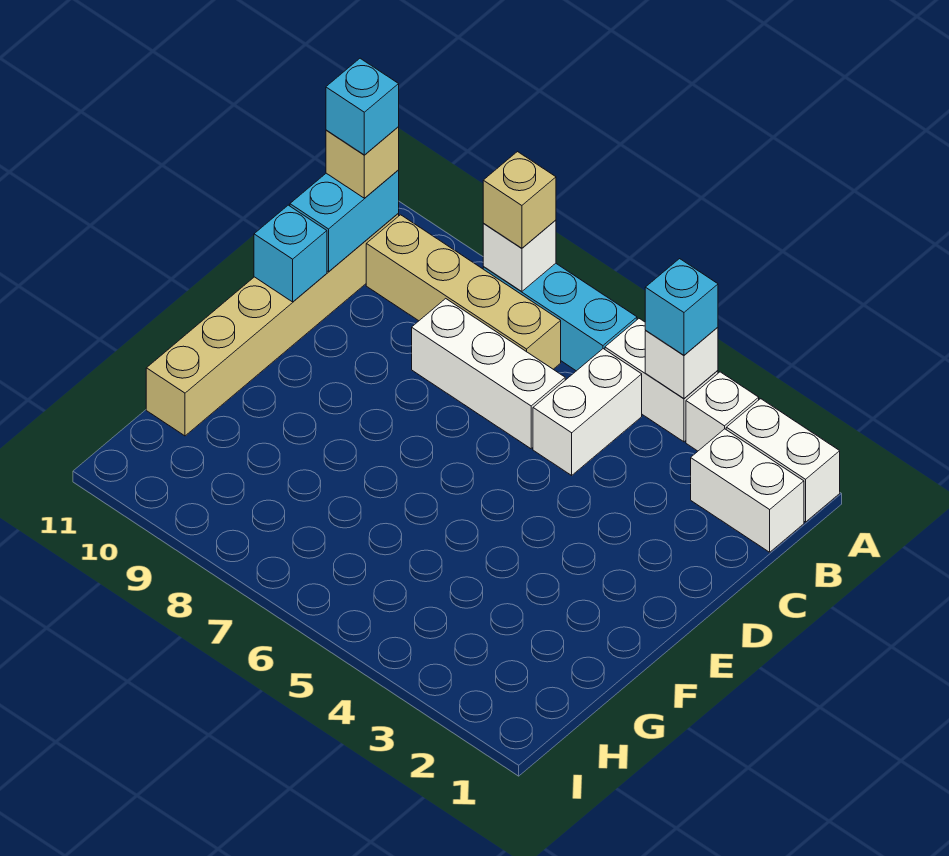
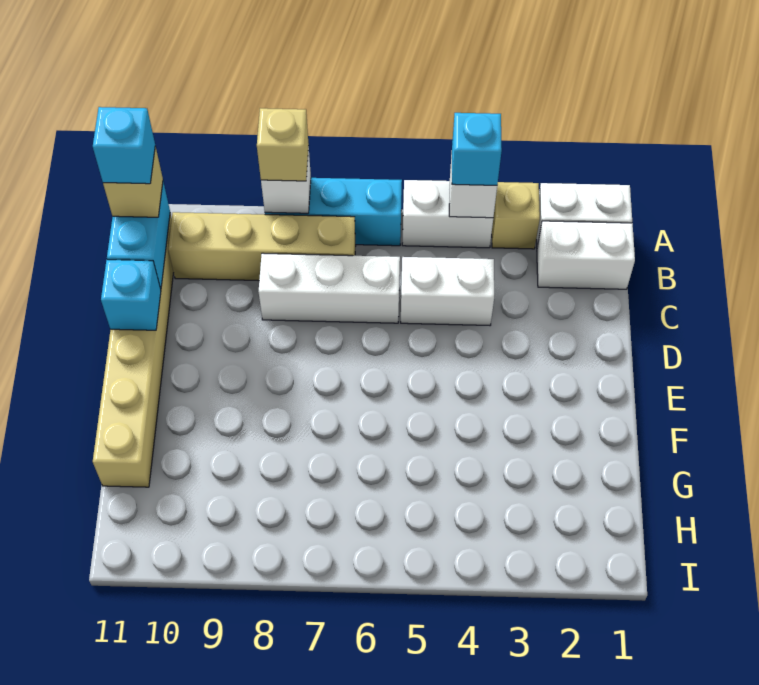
white 1x1 brick [686,372,759,451] -> tan 1x1 brick [492,182,540,249]
white 1x2 brick [533,349,642,475] -> white 1x2 brick turned to [401,257,494,325]

